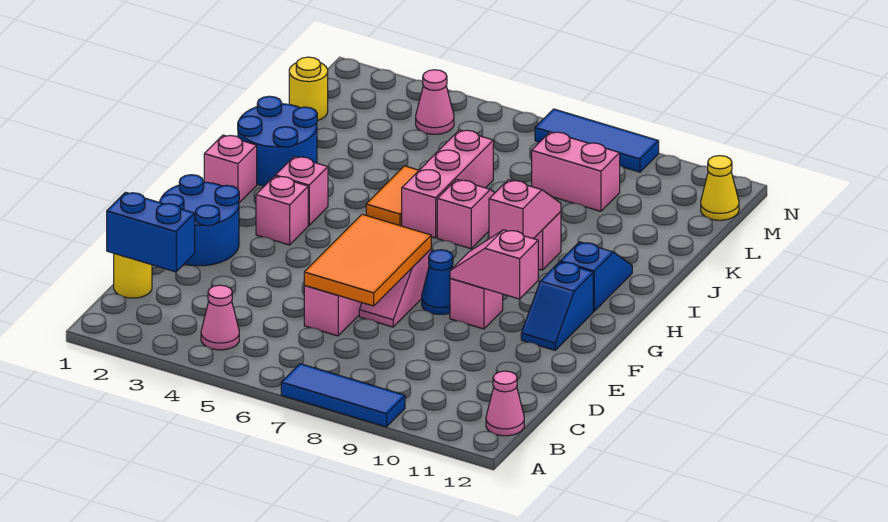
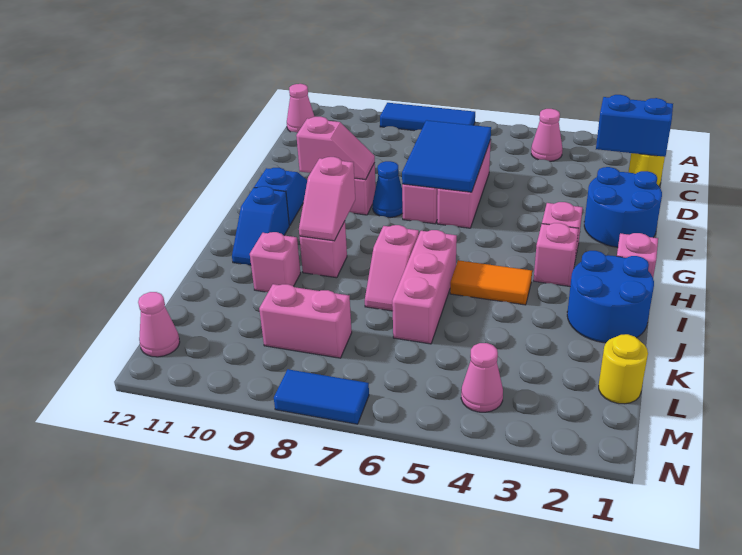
orange 2x3 tile [304,214,431,306] -> blue 2x3 tile [402,120,491,192]
orange 1x2 tile [366,166,419,226] -> orange 1x2 tile turned to [450,260,532,305]
none -> pink 1x1 brick [250,232,300,292]
yellow 1x1 cone [701,156,739,220] -> pink 1x1 cone [138,292,180,357]
blue 1x3 tile [535,109,659,172] -> blue 1x2 tile [274,369,369,424]

